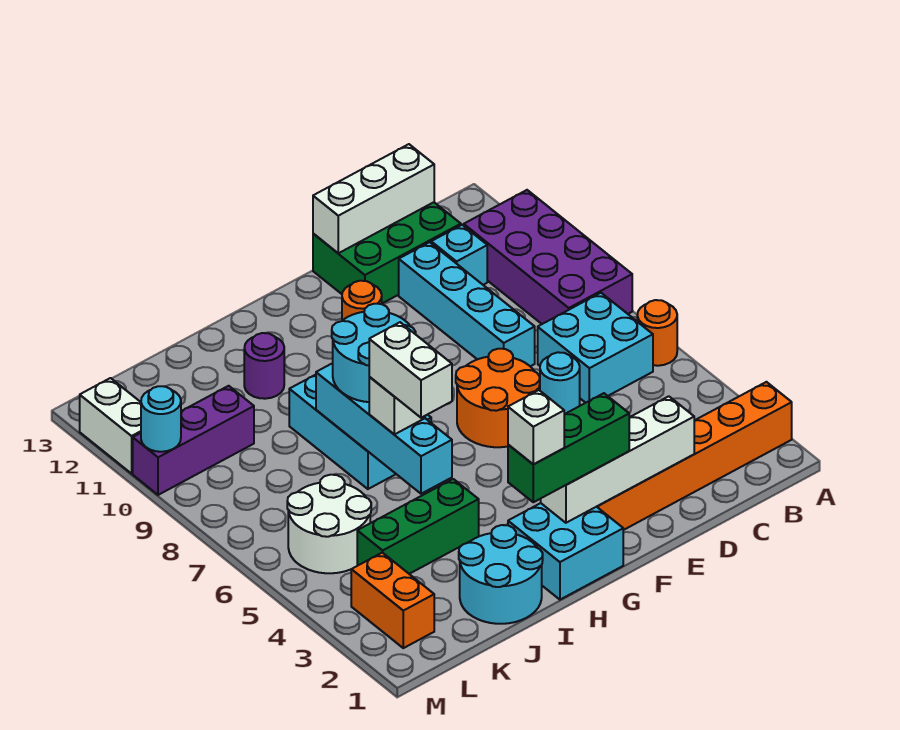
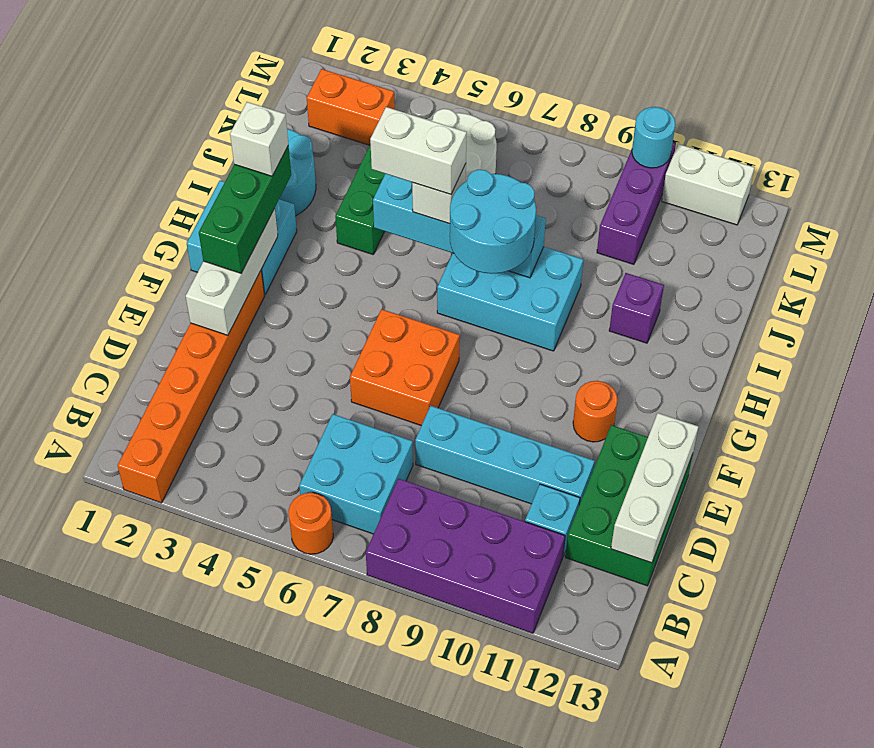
white 1x4 brick [541,396,694,523] -> white 1x3 brick [186,209,278,335]
cyan 1x1 round brick [540,352,580,414] -> none
orange 2x2 round brick [456,349,540,447] -> orange 2x2 brick [350,309,460,426]
purple 1x1 round brick [244,333,284,399] -> purple 1x1 brick [609,273,664,343]

